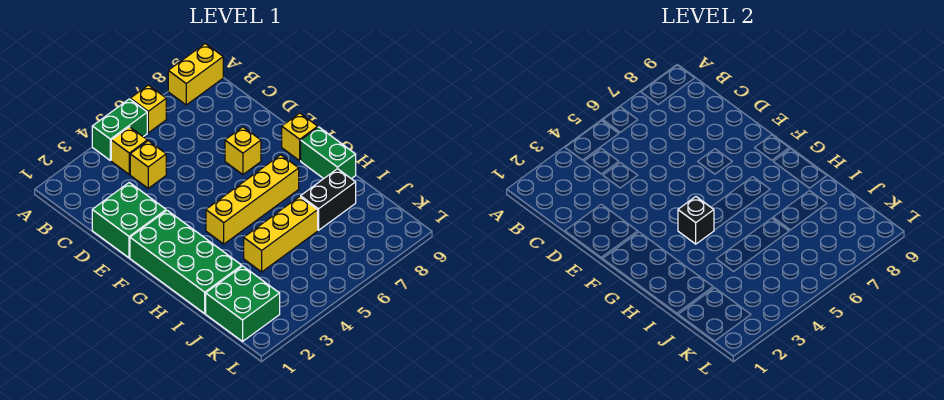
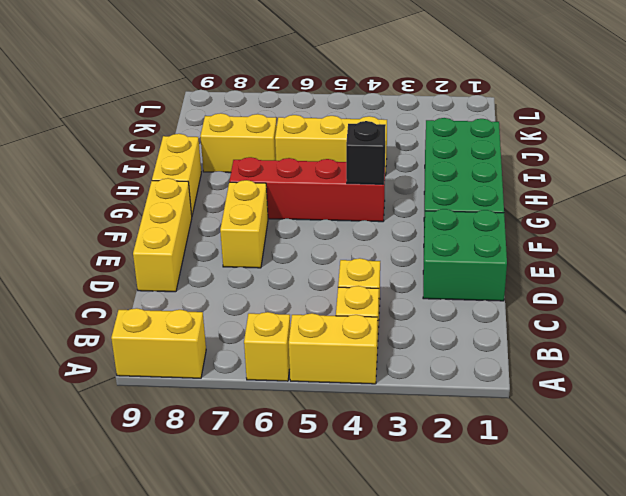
green 1x2 brick [92,99,147,160] -> yellow 1x2 brick [289,313,378,384]
yellow 1x1 brick [225,127,261,175] -> yellow 1x2 brick [220,180,268,268]
yellow 1x1 brick [282,113,318,161] -> yellow 1x3 brick [133,178,192,292]
yellow 1x4 brick [206,155,299,244] -> red 1x4 brick [229,157,385,222]
green 1x2 brick [301,127,356,179] -> yellow 1x2 brick [152,134,201,215]
black 1x2 brick [301,169,356,230] -> yellow 1x2 brick [200,113,277,173]
green 2x2 brick [206,266,280,341] -> none

